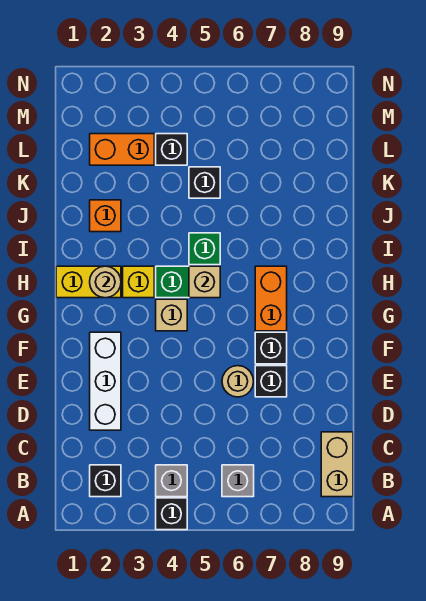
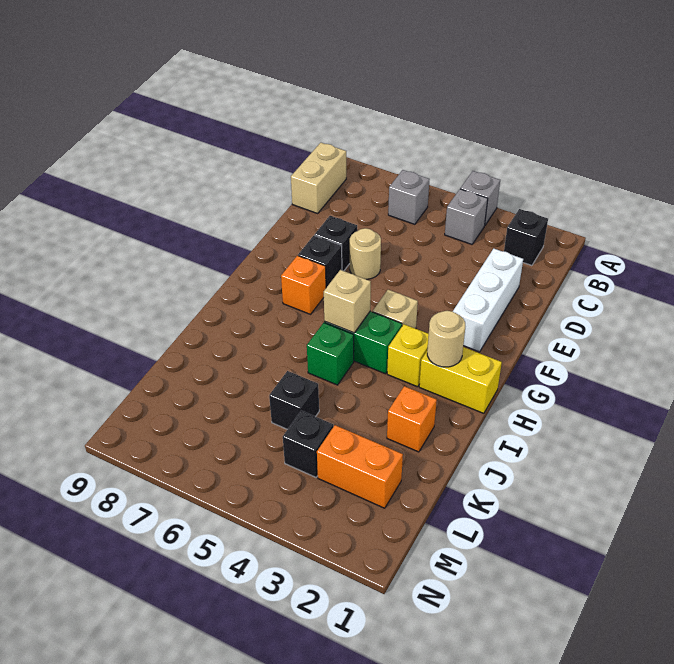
black 1x1 brick [156,498,187,530] -> grey 1x1 brick [460,171,500,225]
orange 1x2 brick [255,266,287,331] -> orange 1x1 brick [281,256,326,314]

